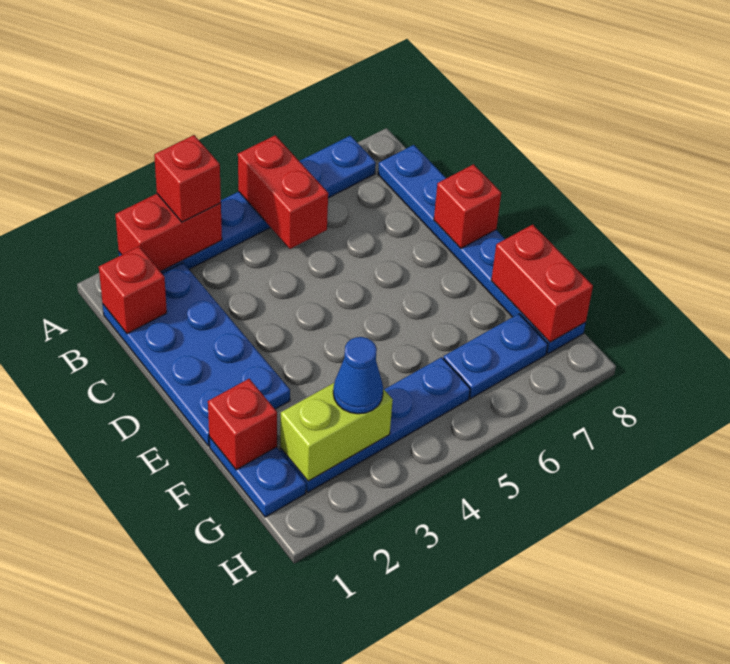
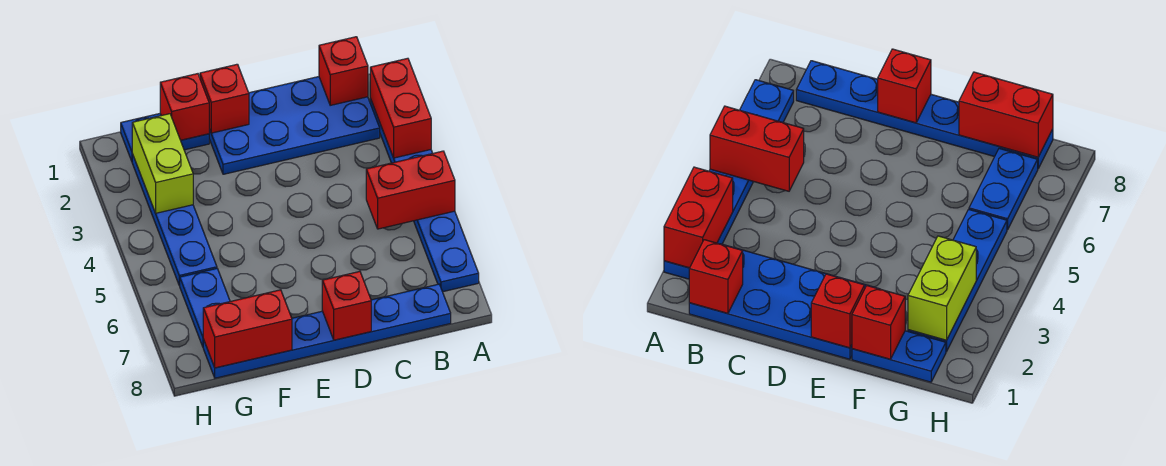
red 1x1 brick [154,135,221,222] -> red 1x1 brick moved to [200,64,249,133]
blue 1x1 cone [333,337,383,414] -> none

